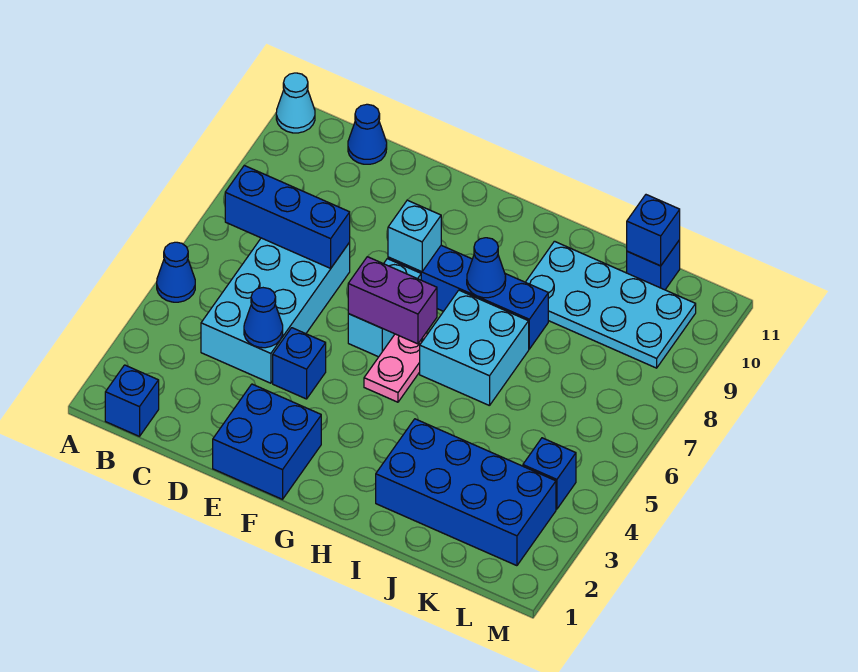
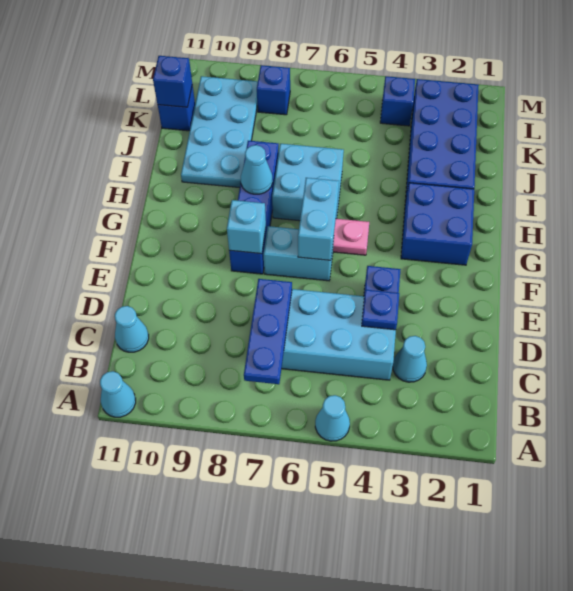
blue 1x1 cone [157,242,195,302] -> cyan 1x1 cone [315,395,350,441]
blue 1x1 brick [105,365,159,436] -> blue 1x1 brick moved to [257,65,290,115]
blue 1x3 brick [225,166,350,268] -> blue 1x3 plate [244,279,292,384]
none -> cyan 1x1 cone [393,336,427,382]
blue 1x1 cone [348,104,387,164] -> cyan 1x1 cone [115,306,149,352]
blue 1x1 cone [244,288,283,348] -> blue 1x1 plate [362,290,399,330]
blue 2x2 brick [213,384,321,499] -> blue 2x2 brick moved to [401,183,474,265]
purple 1x2 brick [348,257,437,344] -> cyan 1x2 brick [298,178,339,260]
blue 1x1 cone [467,238,506,298] -> cyan 1x1 cone [241,145,273,194]

